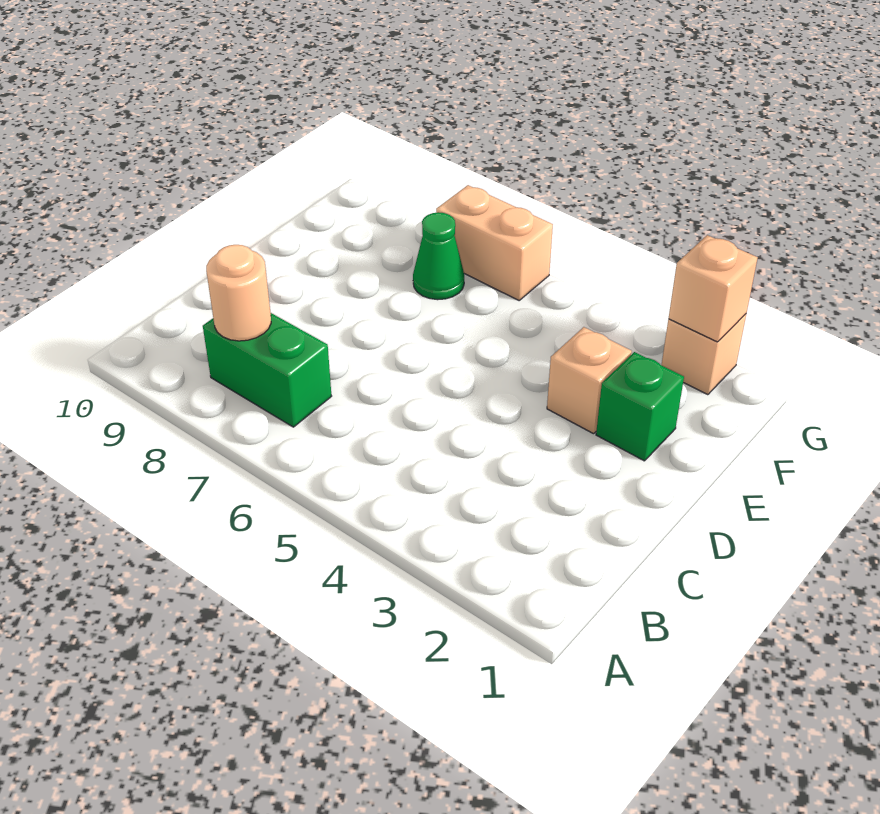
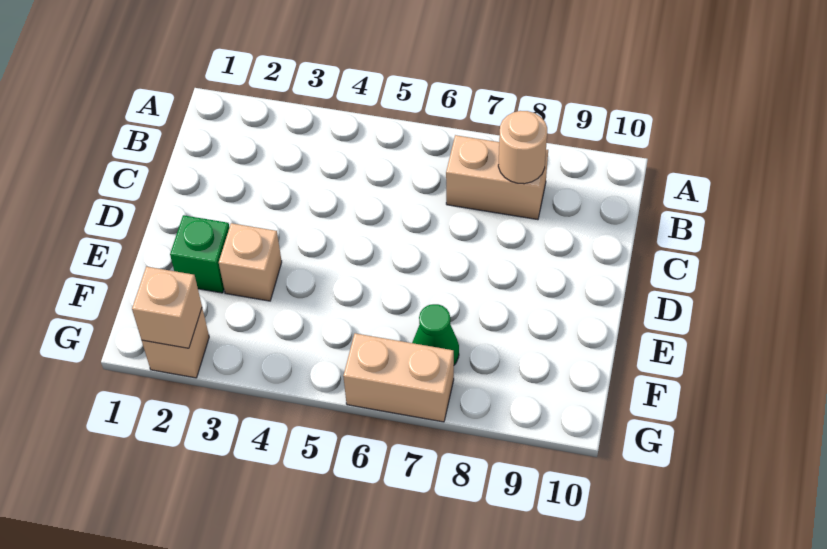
green 1x2 brick [203,313,331,427] -> tan 1x2 brick [446,135,548,220]

